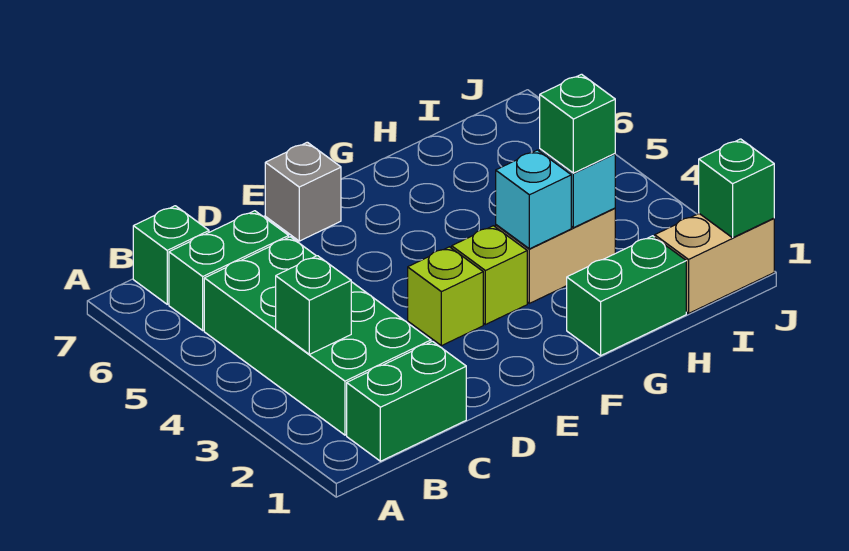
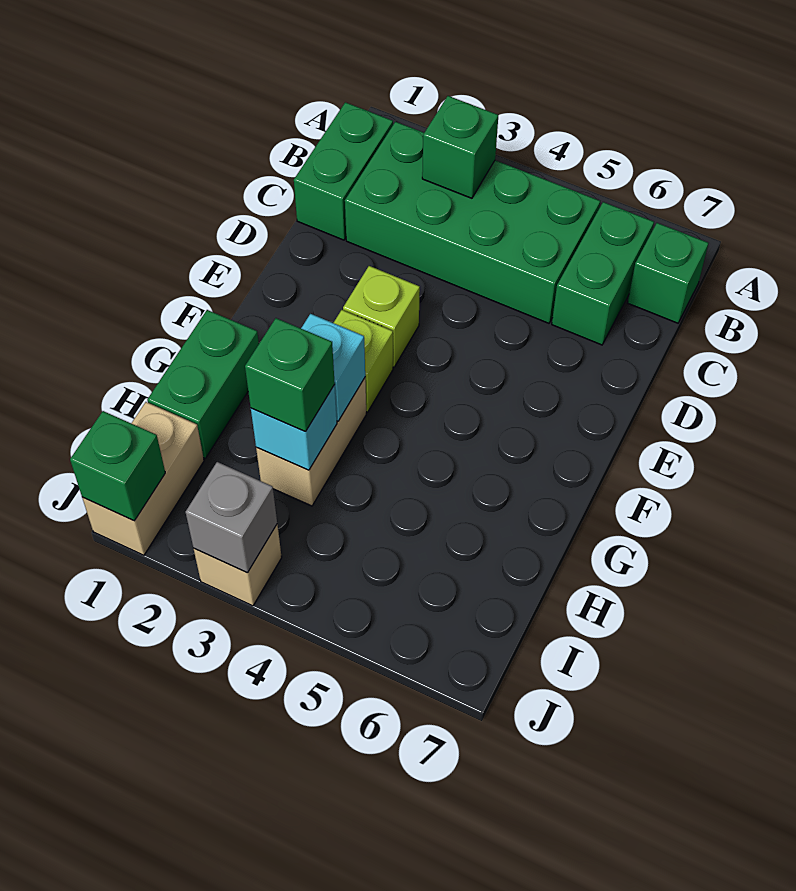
grey 1x1 brick [265,142,341,241] -> grey 1x1 brick moved to [186,462,277,573]
none -> tan 1x1 brick [194,525,282,606]

